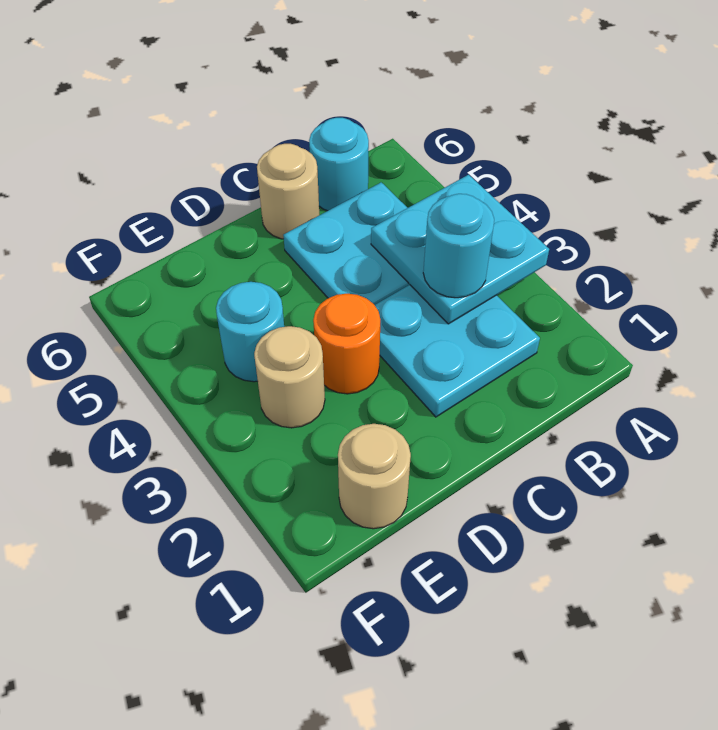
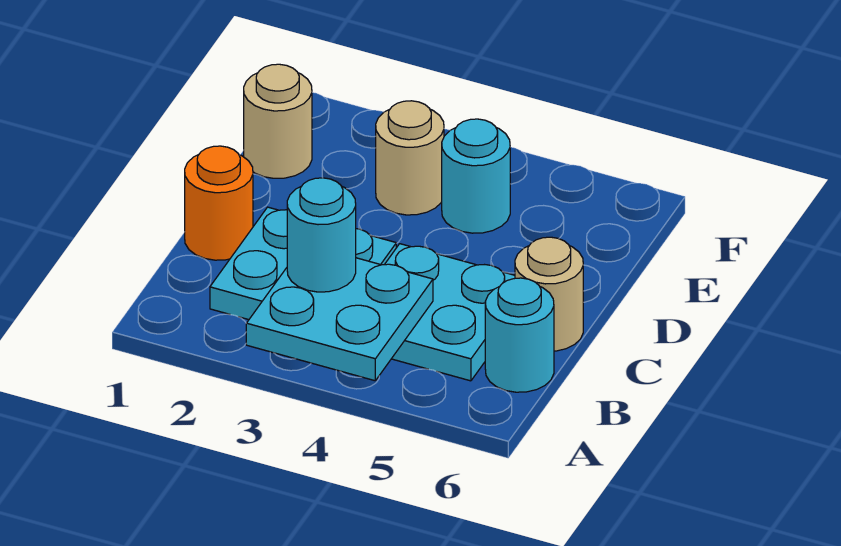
orange 1x1 round brick [313,294,380,394] -> orange 1x1 round brick moved to [185,146,253,260]

